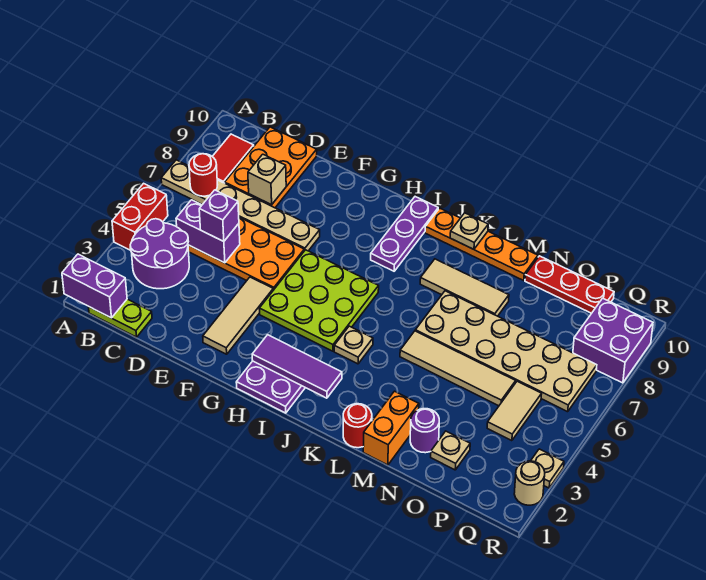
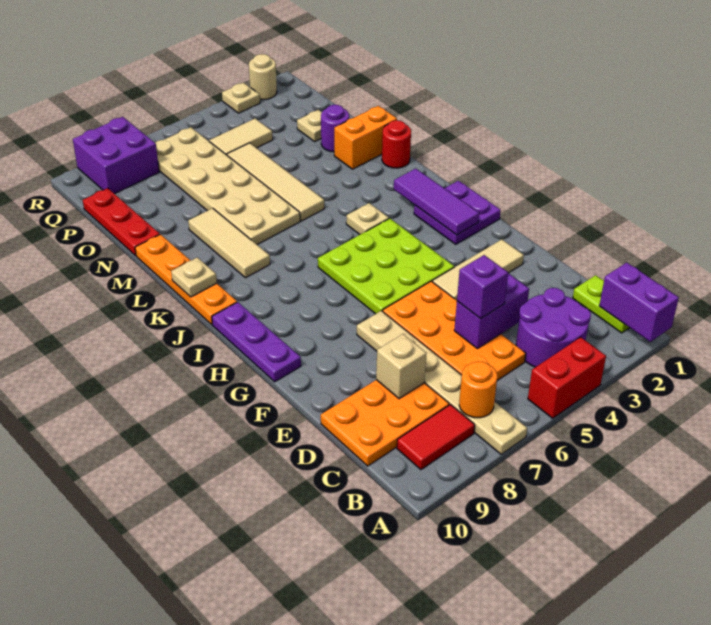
red 1x1 round brick [189,154,217,196] -> orange 1x1 round brick [459,361,497,418]
purple 1x2 brick [176,200,240,263] -> purple 1x2 brick turned to [454,273,529,349]
purple 1x3 plate [371,197,438,271] -> purple 1x3 plate turned to [212,302,301,382]

